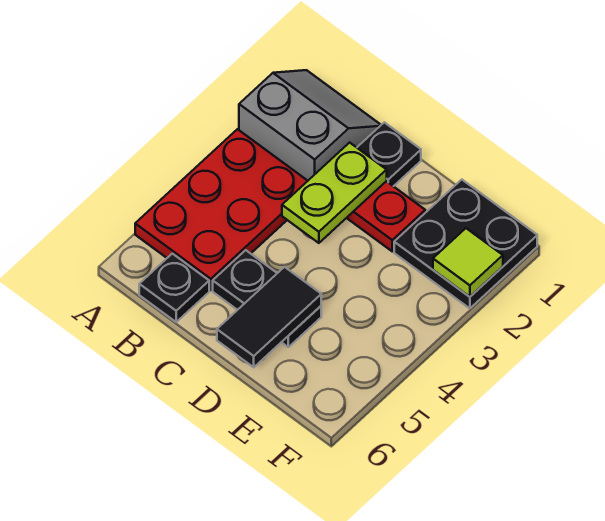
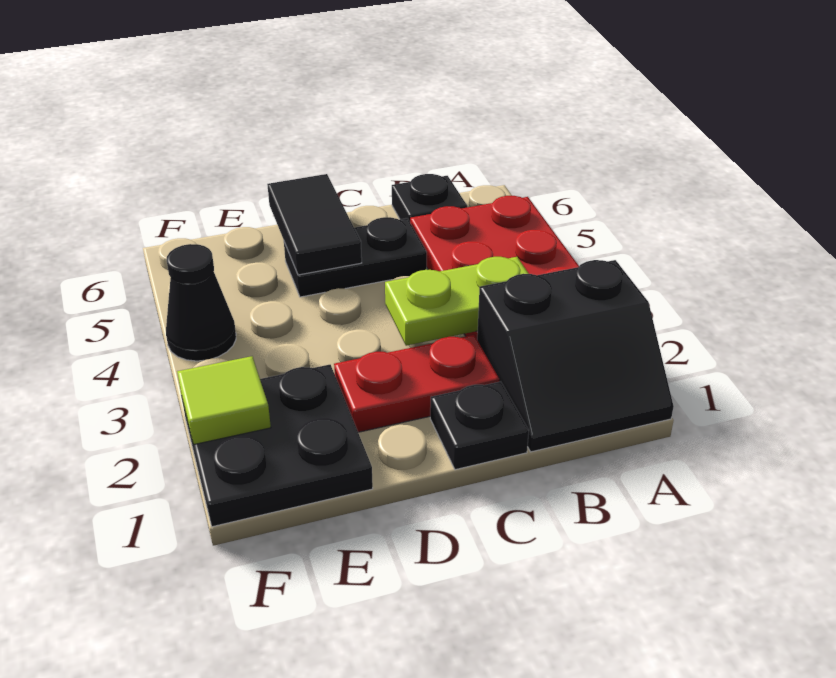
grey 2x2 slope [239,70,381,181] -> black 2x2 slope [477,260,674,452]
lime 1x2 plate [282,143,387,243] -> lime 1x2 plate turned to [385,257,529,346]
none -> black 1x1 cone [166,244,236,361]

